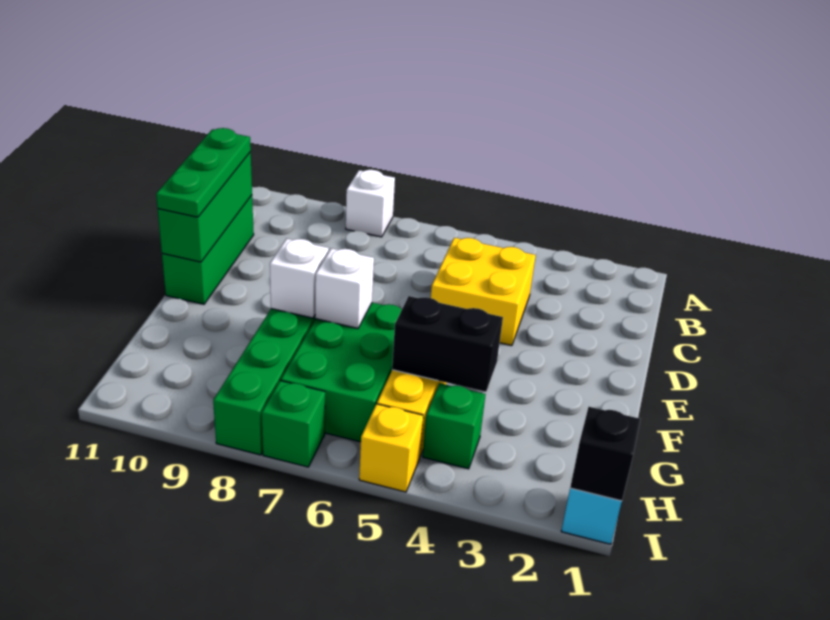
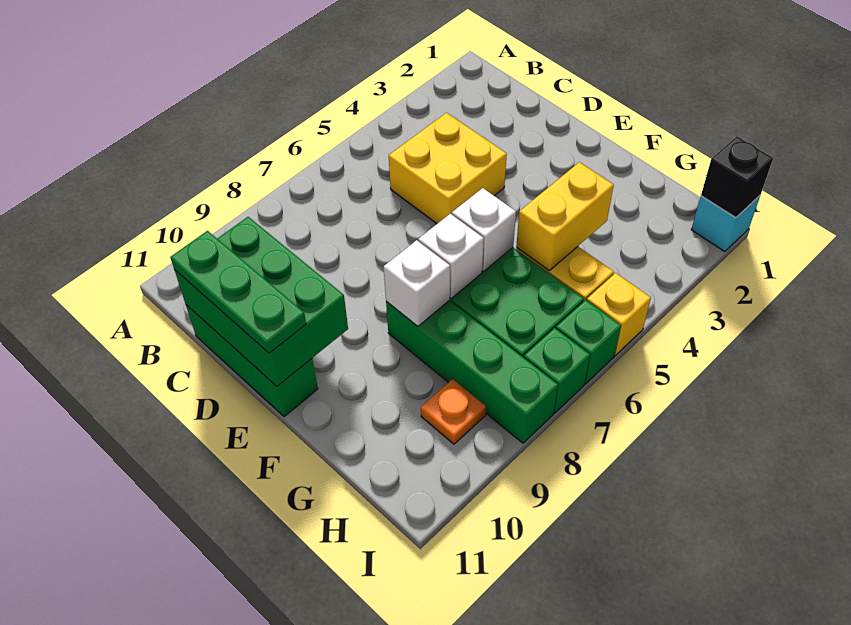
white 1x1 brick [346,170,395,237] -> white 1x1 brick moved to [452,188,516,272]
green 1x3 brick [158,152,252,262] -> green 2x3 brick [175,217,348,386]
black 1x2 brick [392,296,503,392] -> yellow 1x2 brick [516,162,614,271]
green 1x1 brick [423,383,486,469] -> green 1x1 brick moved to [556,300,621,384]
none -> orange 1x1 plate [421,379,486,444]

